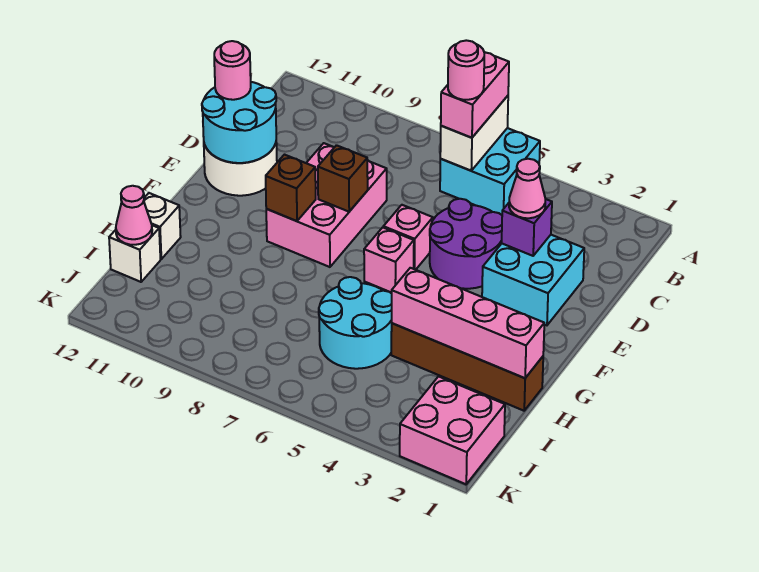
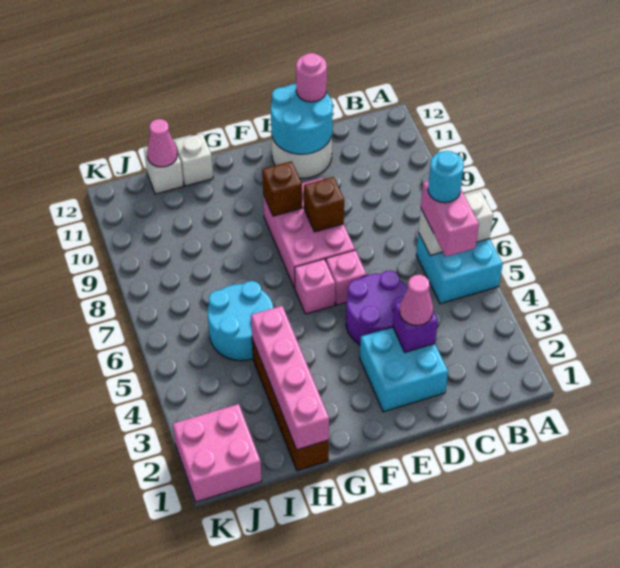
pink 1x2 brick [441,52,509,138] -> pink 1x2 brick turned to [421,181,479,257]
pink 1x1 round brick [448,40,484,100] -> cyan 1x1 round brick [428,151,464,203]
pink 2x3 brick [266,143,387,267] -> pink 2x3 brick turned to [263,178,355,289]

